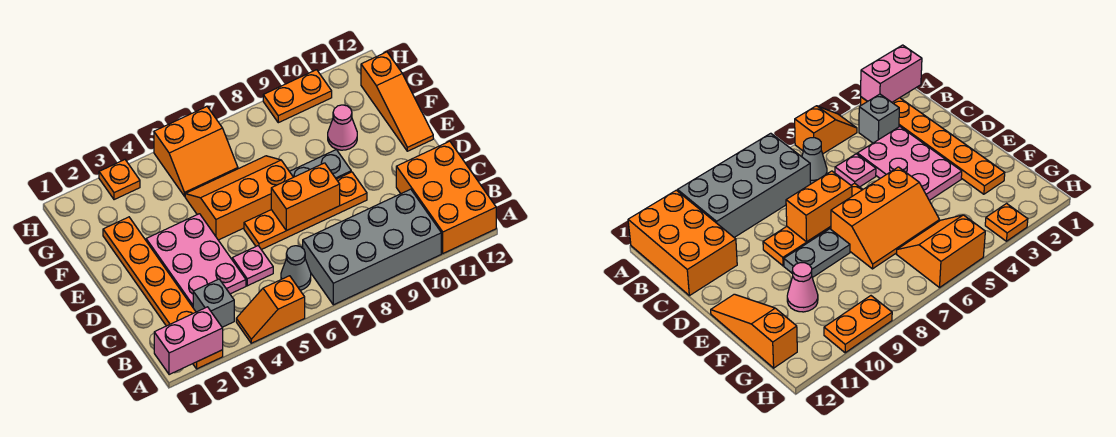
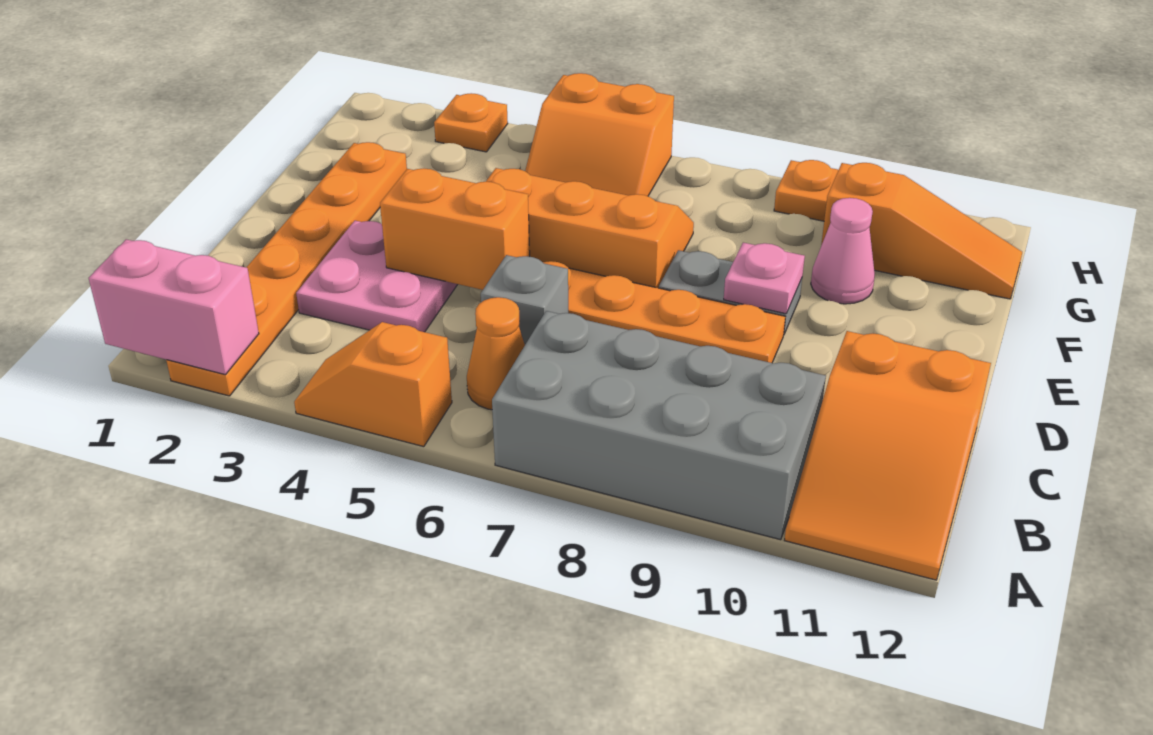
orange 2x3 brick [396,141,496,253] -> orange 2x3 slope [785,331,991,580]
grey 1x1 brick [193,279,234,327] -> grey 1x1 brick moved to [481,255,568,344]
grey 1x1 cone [281,246,311,290] -> orange 1x1 cone [467,297,525,410]
pink 2x3 plate [146,214,246,307] -> pink 2x2 plate [296,221,458,332]
pink 1x1 plate [232,246,273,286] -> pink 1x1 plate moved to [724,243,805,314]
orange 1x2 brick [271,163,340,231] -> orange 1x2 brick moved to [380,168,530,290]
orange 1x3 slope [361,52,433,151] -> orange 1x3 slope turned to [821,163,1022,299]

